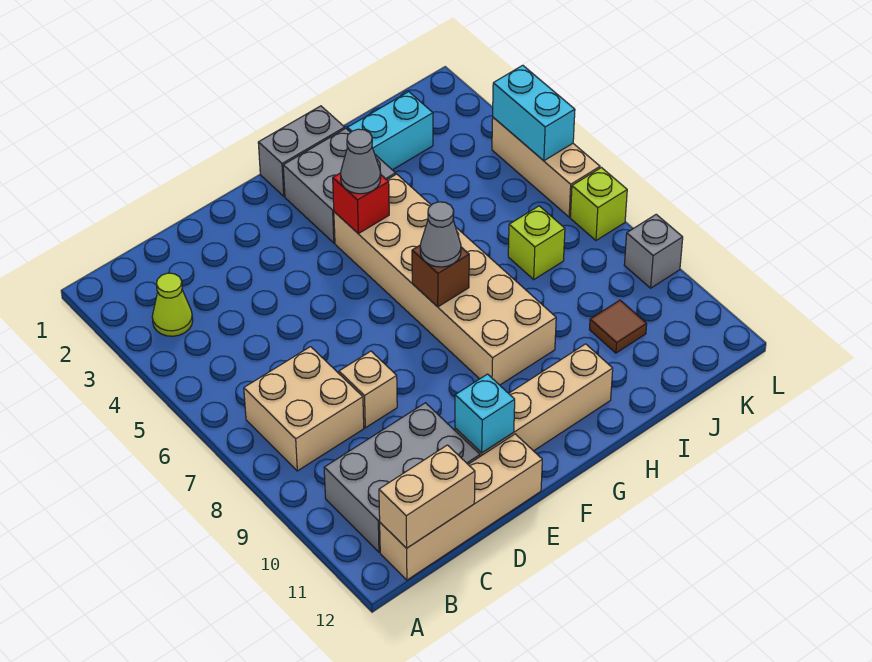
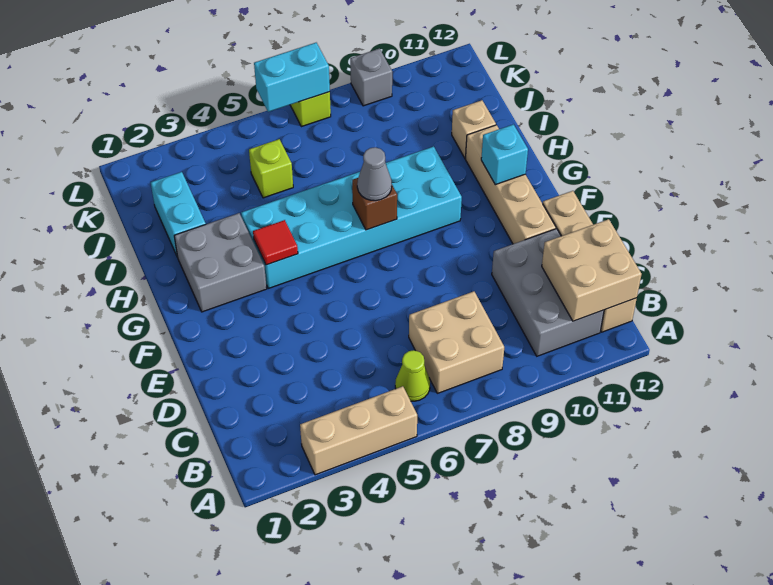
lime 1x1 cone [152,273,193,336] -> lime 1x1 cone moved to [395,350,430,401]
tan 1x2 brick [379,445,475,548] -> tan 2x2 brick [542,219,642,321]
tan 1x1 brick [339,351,397,428] -> tan 1x1 brick moved to [452,100,496,158]
cyan 1x1 brick [455,374,515,453] -> cyan 1x1 brick moved to [481,124,528,185]
grey 1x2 brick [258,106,345,196] -> none
tan 2x6 brick [334,174,556,385] -> cyan 2x6 brick [241,146,462,288]
red 1x1 brick [333,173,389,234] -> red 1x1 tile [253,220,298,265]
grey 1x1 cone [341,129,381,194] -> none
lime 1x1 brick [508,206,565,279] -> lime 1x1 brick moved to [249,139,293,198]
brown 1x1 tile [589,300,647,353] -> none
tan 1x3 brick [492,117,600,217] -> tan 1x3 brick moved to [300,386,417,475]
cyan 1x2 brick [493,65,575,161] -> cyan 1x2 brick moved to [254,43,330,112]

